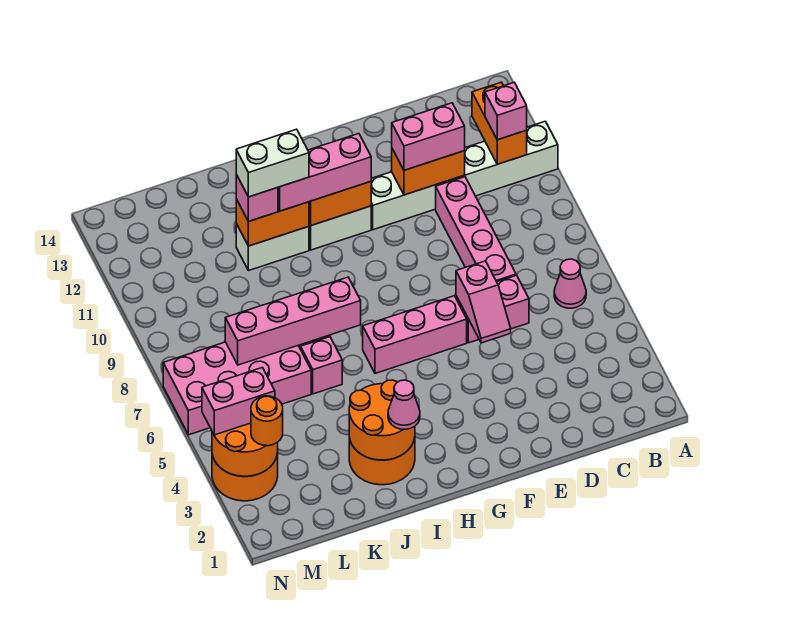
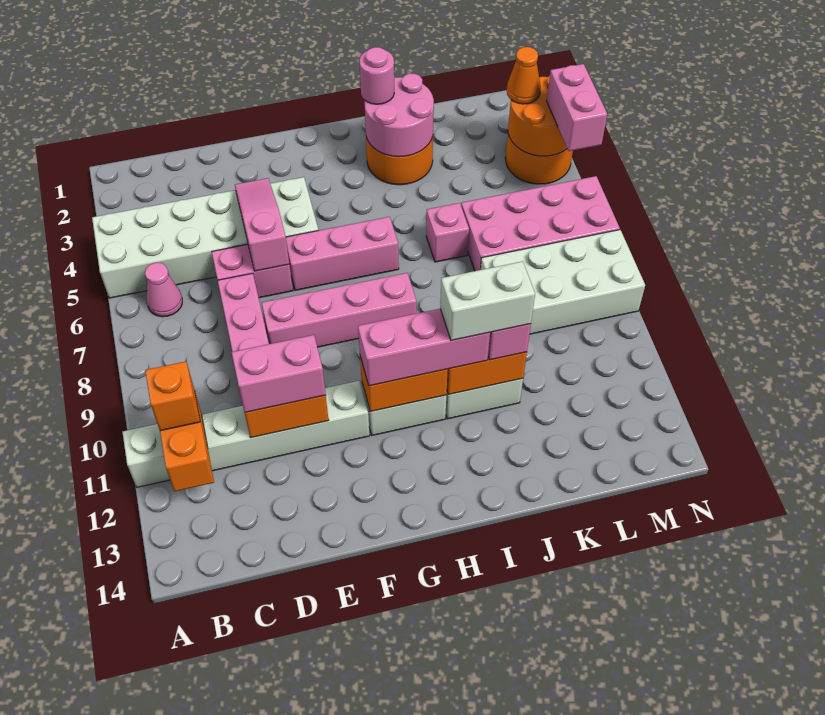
none -> white 2x6 brick [92,177,318,298]
pink 1x1 brick [485,82,527,140] -> orange 1x1 brick [145,362,200,431]
pink 1x2 slope [456,261,511,343] -> pink 1x3 slope [235,178,289,271]
orange 2x2 round brick [349,380,415,460] -> pink 2x2 round brick [365,74,434,157]
pink 1x1 cone [388,380,420,429] -> pink 1x1 round brick [359,47,394,104]
pink 1x4 brick [225,277,361,365] -> pink 1x4 brick moved to [262,273,417,347]
none -> white 2x4 brick [481,230,645,334]
orange 1x1 round brick [251,396,283,446] -> orange 1x1 cone [507,47,541,104]
pink 1x2 brick [202,368,275,435] -> pink 1x2 brick turned to [547,64,607,151]

